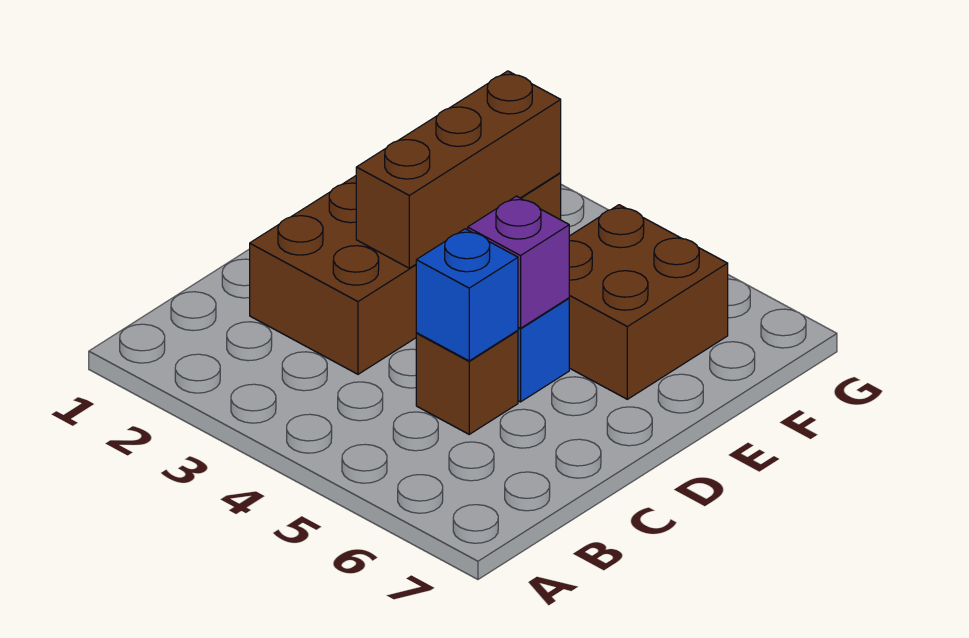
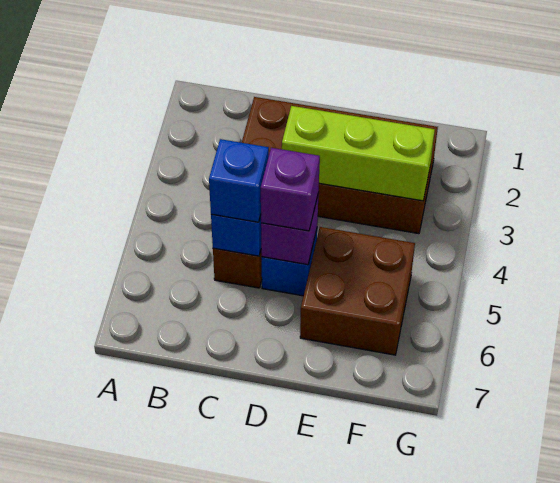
none -> blue 1x1 brick [209,139,269,222]
brown 1x3 brick [356,71,561,268] -> lime 1x3 brick [282,106,435,201]
none -> purple 1x1 brick [261,148,320,231]

